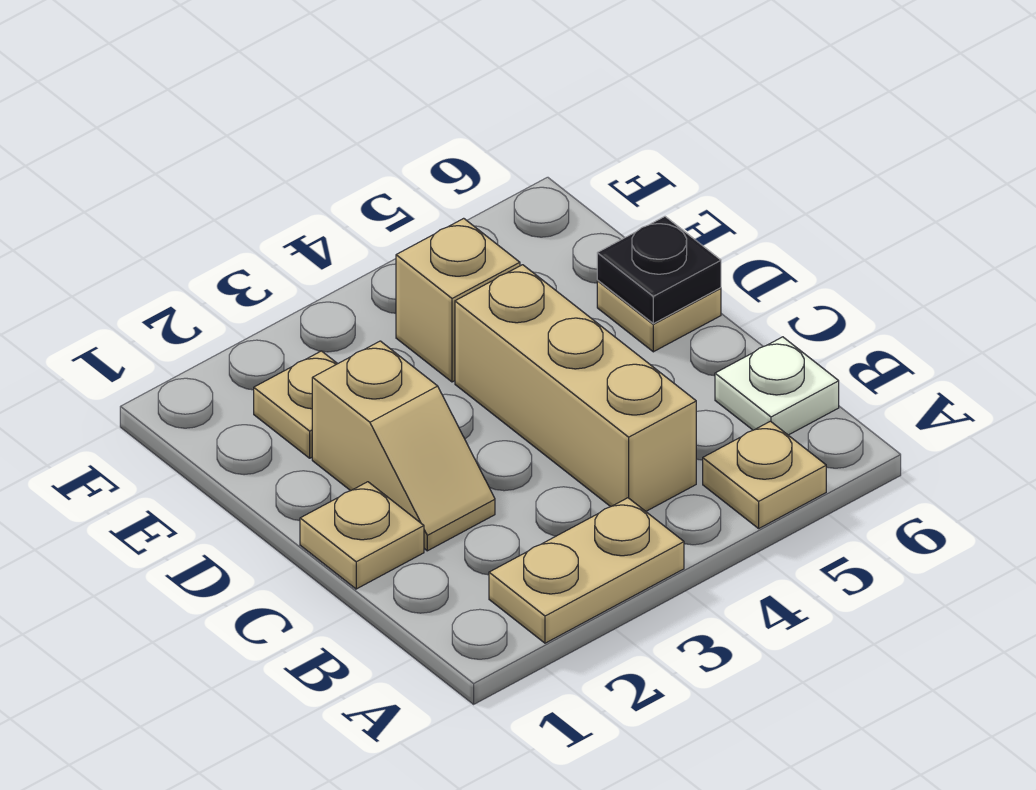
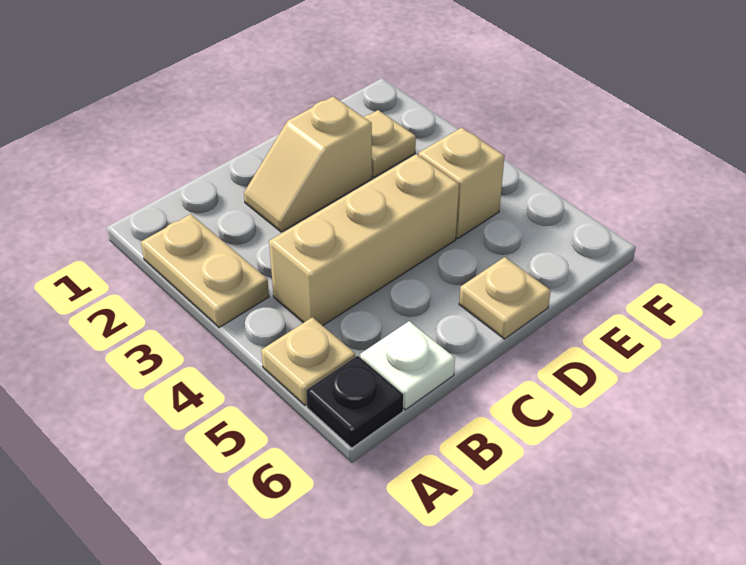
tan 1x1 plate [300,482,424,589] -> none
black 1x1 plate [597,217,721,324] -> black 1x1 plate moved to [306,356,403,448]

